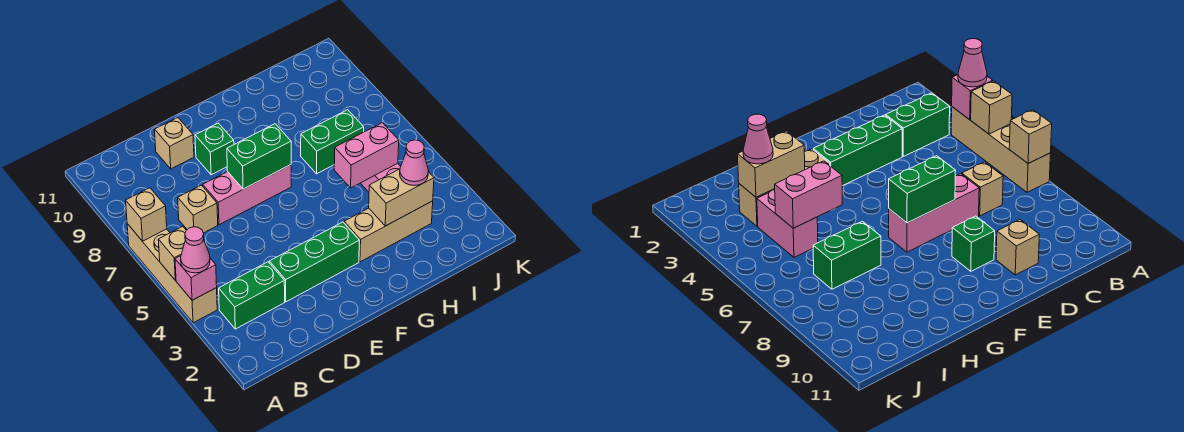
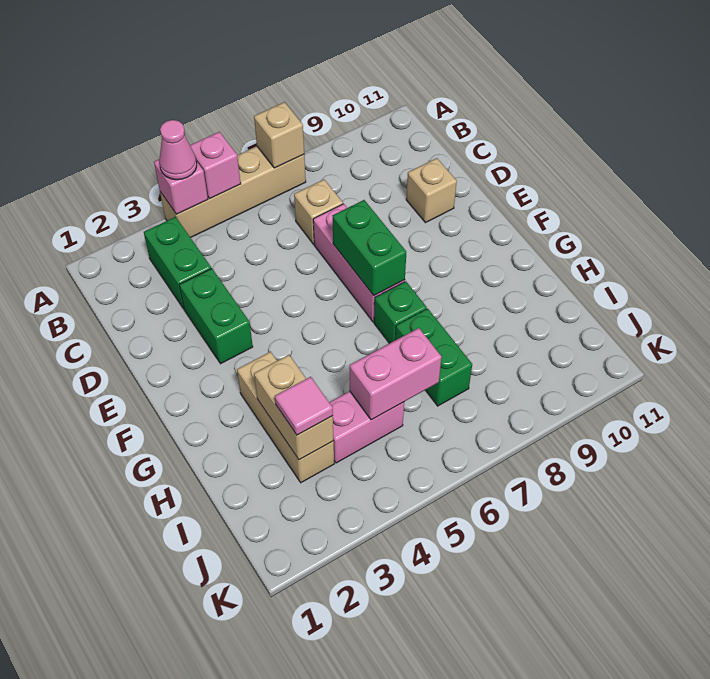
tan 1x1 brick [158,226,186,281] -> pink 1x1 brick [190,132,241,198]
green 1x3 brick [269,222,359,302] -> green 1x2 brick [179,268,253,364]
green 1x1 brick [195,123,234,175] -> green 1x1 brick moved to [374,281,427,343]
pink 1x2 brick [334,123,399,188] -> pink 1x2 brick turned to [350,328,441,420]
pink 1x1 cone [400,140,429,185] -> pink 1x1 tile [275,377,333,435]

